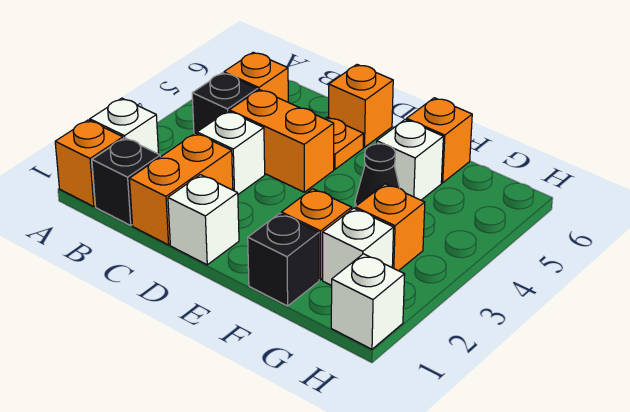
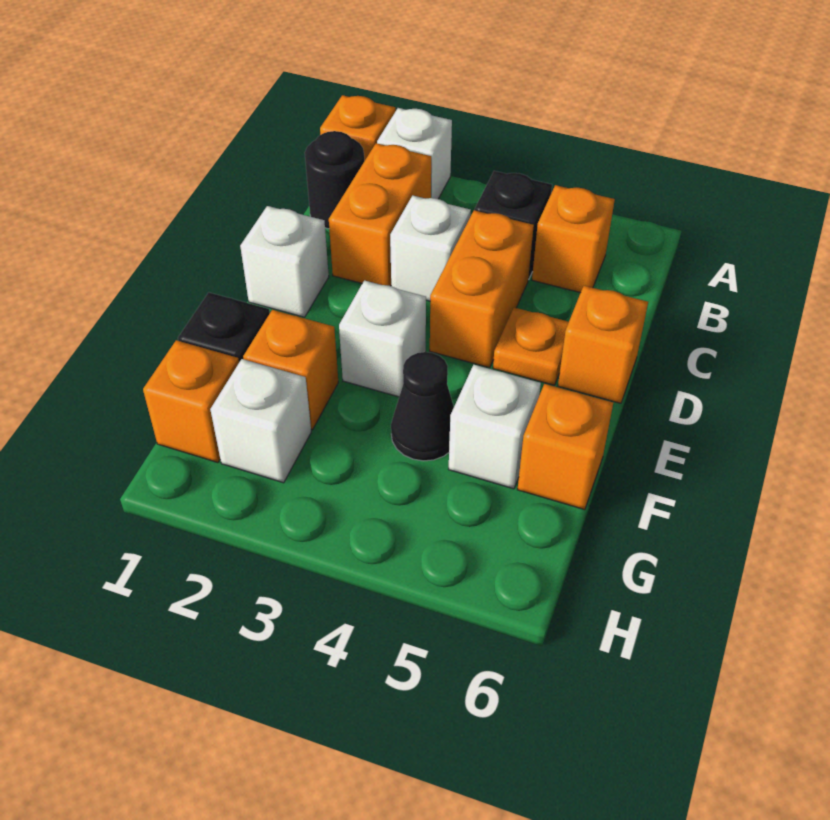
black 1x1 brick [92,138,160,225] -> black 1x1 round brick [305,131,364,229]
orange 1x2 brick [129,133,233,245] -> orange 1x2 brick turned to [329,143,431,286]
orange 1x1 brick [355,184,425,271] -> orange 1x1 brick moved to [143,340,239,463]
white 1x1 brick [331,254,405,349] -> white 1x1 brick moved to [339,280,426,397]

